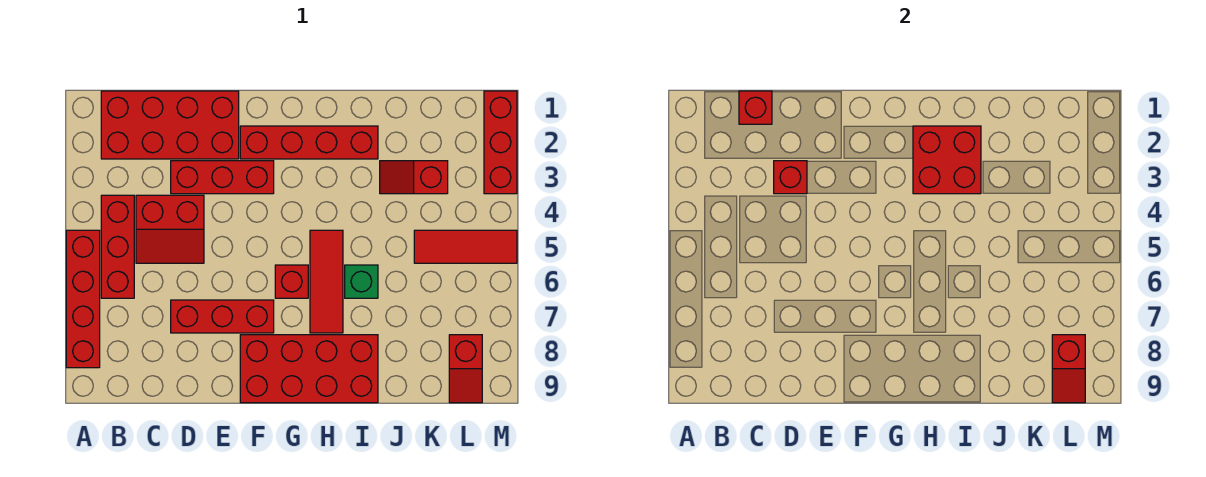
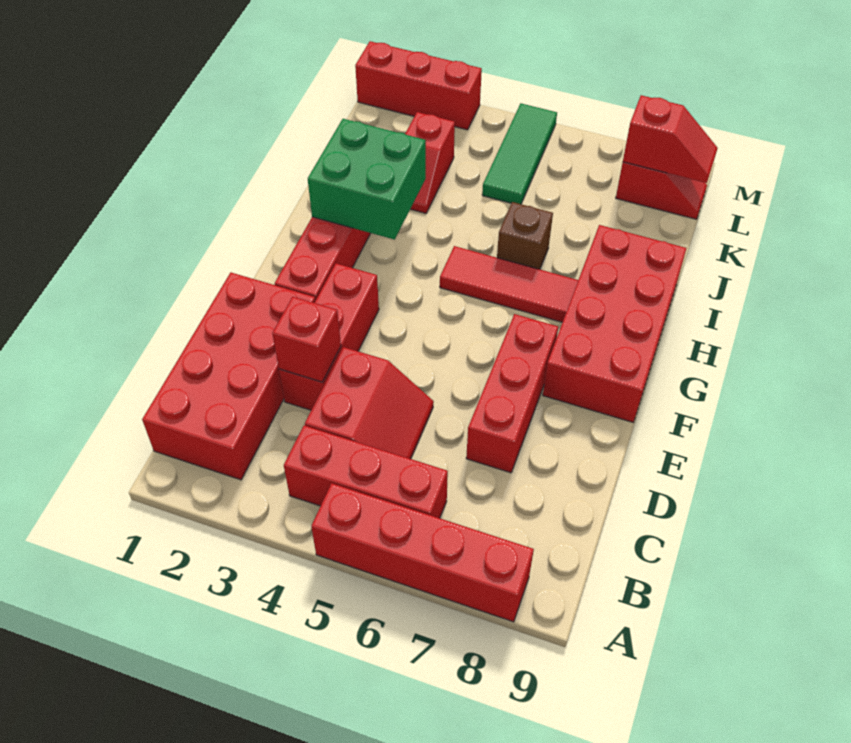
red 1x1 brick [739,91,772,124] -> none
red 1x1 brick [275,265,308,298] -> none
red 2x2 brick [913,126,981,194] -> green 2x2 brick [308,119,426,240]
green 1x1 brick [345,265,378,298] -> brown 1x1 brick [497,202,553,269]
red 1x3 tile [414,230,517,263] -> green 1x3 tile [482,104,557,204]

